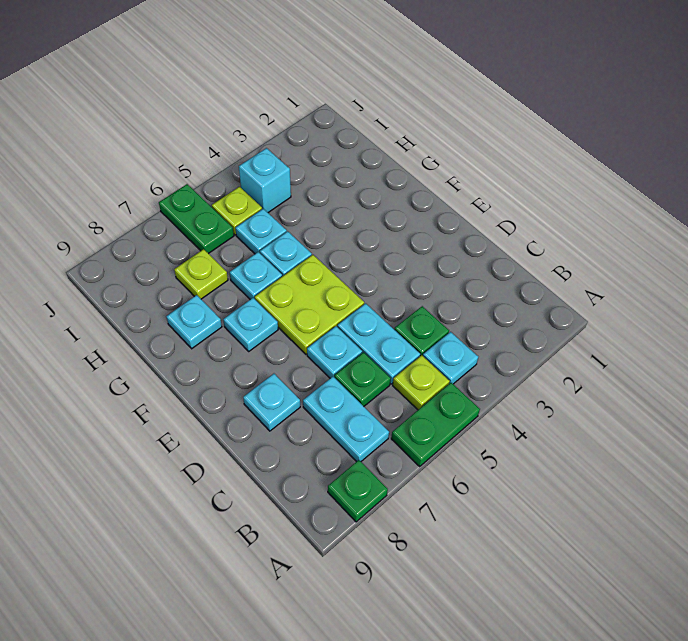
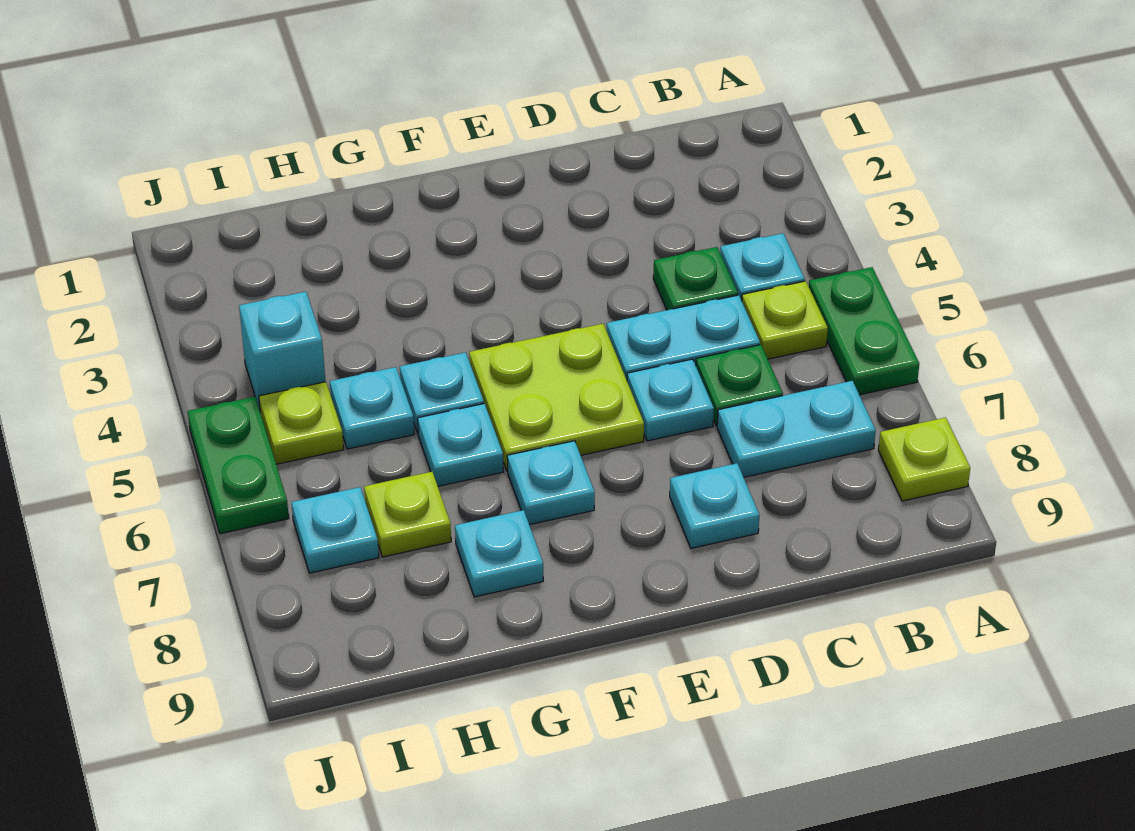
green 1x1 plate [328,460,388,522] -> lime 1x1 plate [878,417,970,501]
green 1x2 plate [159,184,234,254] -> green 1x2 plate turned to [188,397,289,534]
none -> cyan 1x1 plate [291,487,379,573]

